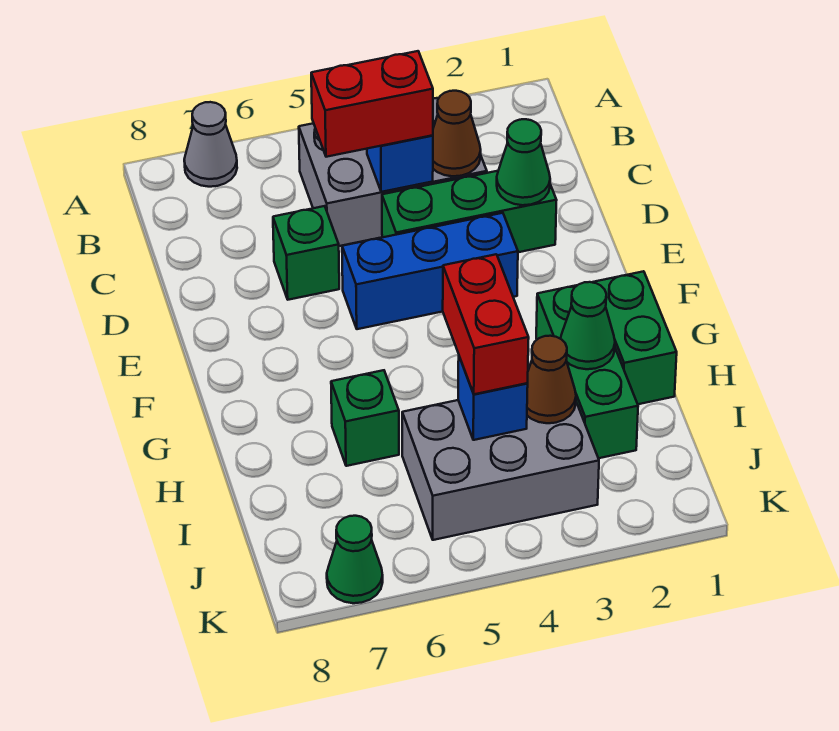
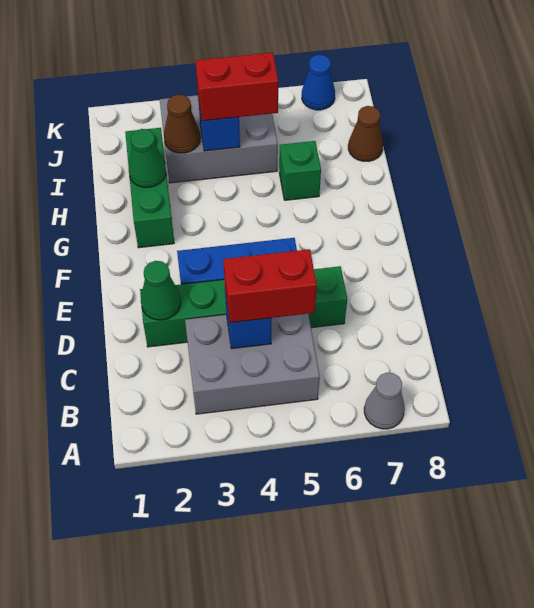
brown 1x1 cone [433,91,481,176] -> brown 1x1 cone moved to [348,106,383,161]
green 1x2 brick [592,271,677,404] -> none
red 1x2 brick [443,254,529,394] -> red 1x2 brick turned to [196,53,278,121]
green 1x1 cone [327,516,383,603] -> blue 1x1 cone [302,55,335,110]

